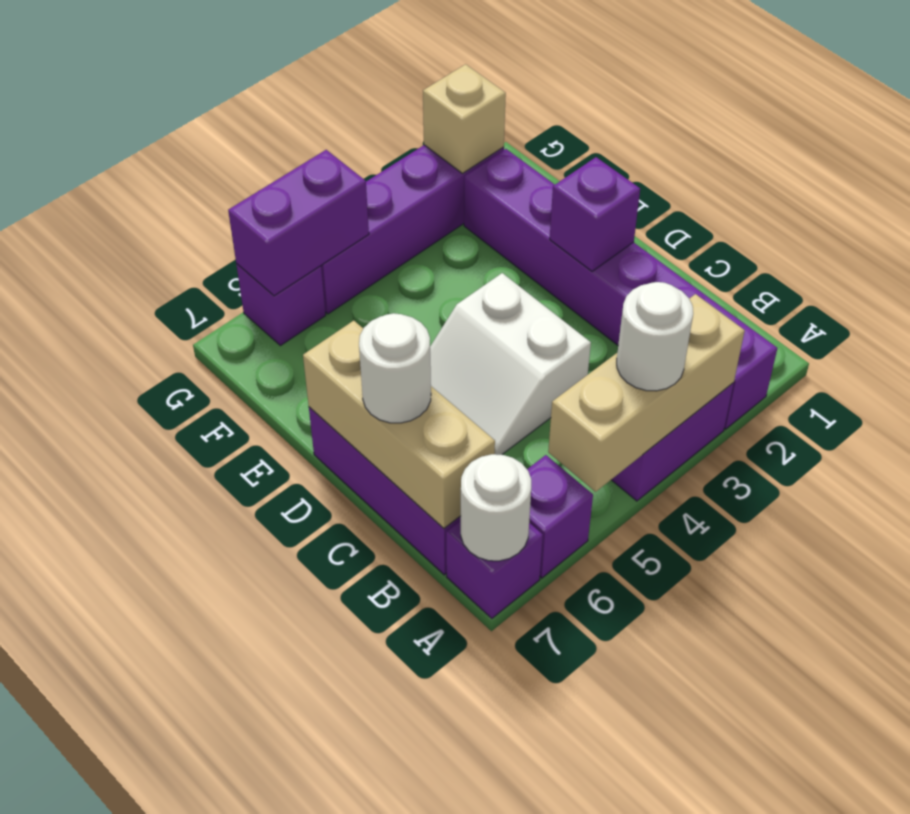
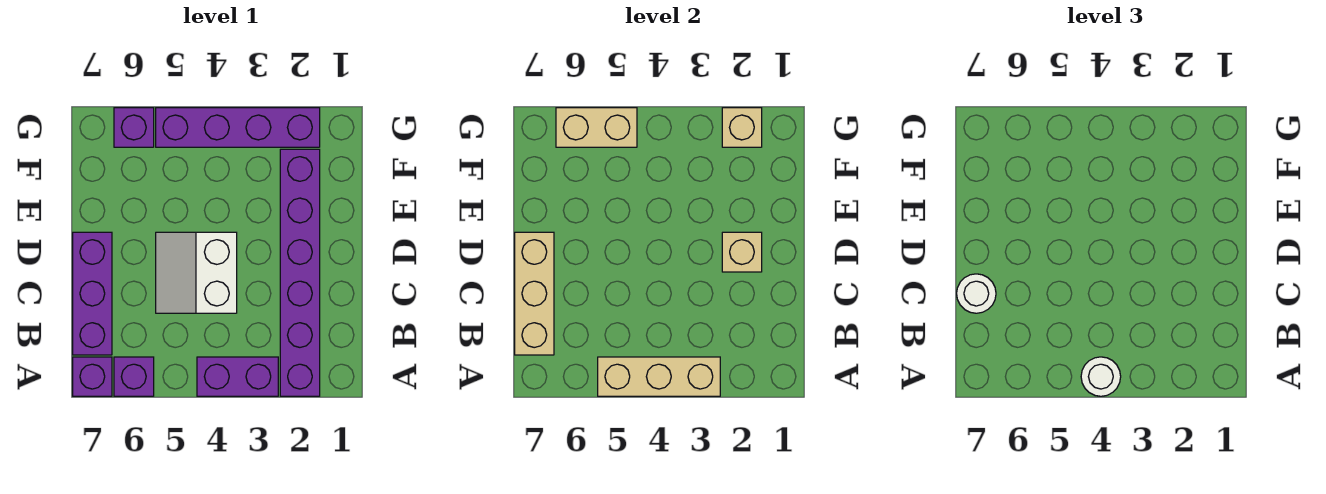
white 1x1 round brick [461,454,531,561] -> none
purple 1x1 brick [550,157,640,271] -> tan 1x1 brick [722,232,762,272]
purple 1x2 brick [228,150,369,296] -> tan 1x2 brick [556,108,637,147]

